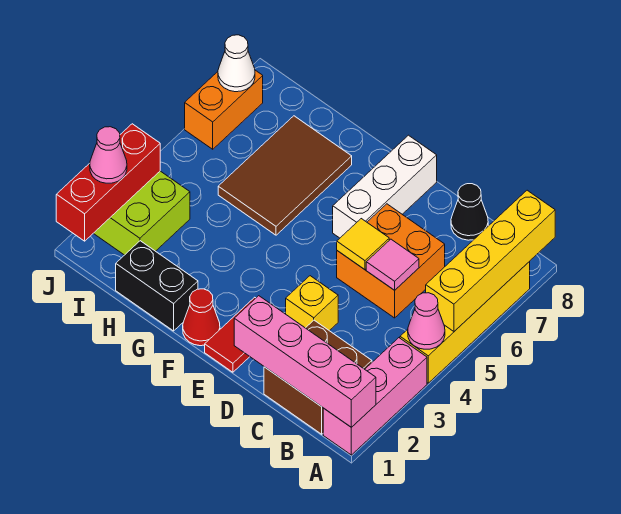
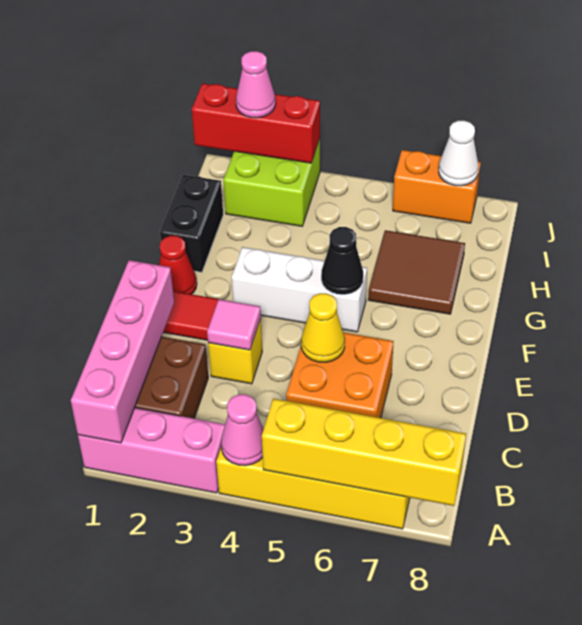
pink 1x1 tile [366,239,419,290] -> pink 1x1 tile moved to [207,299,261,350]
black 1x1 cone [451,184,488,240] -> black 1x1 cone moved to [321,227,363,295]
yellow 1x1 tile [337,219,389,270] -> yellow 1x1 cone [301,293,345,362]
white 1x3 brick [333,135,437,238] -> white 1x3 brick moved to [232,247,367,332]
brown 2x3 tile [218,116,352,235] -> brown 2x2 tile [368,230,465,314]

